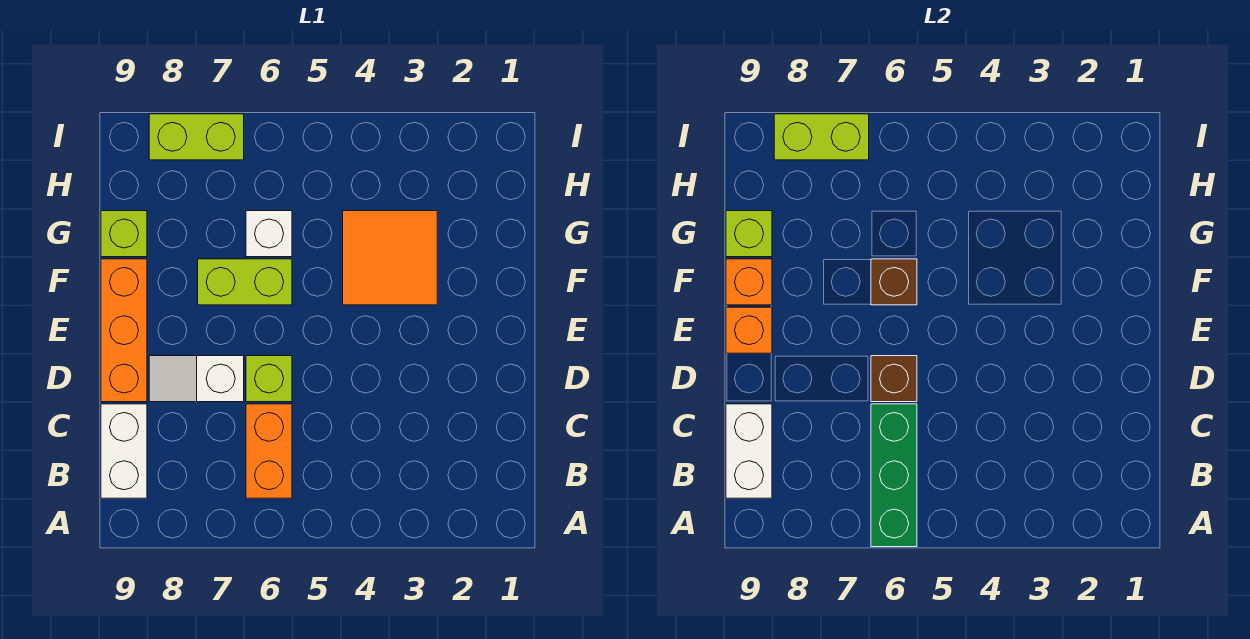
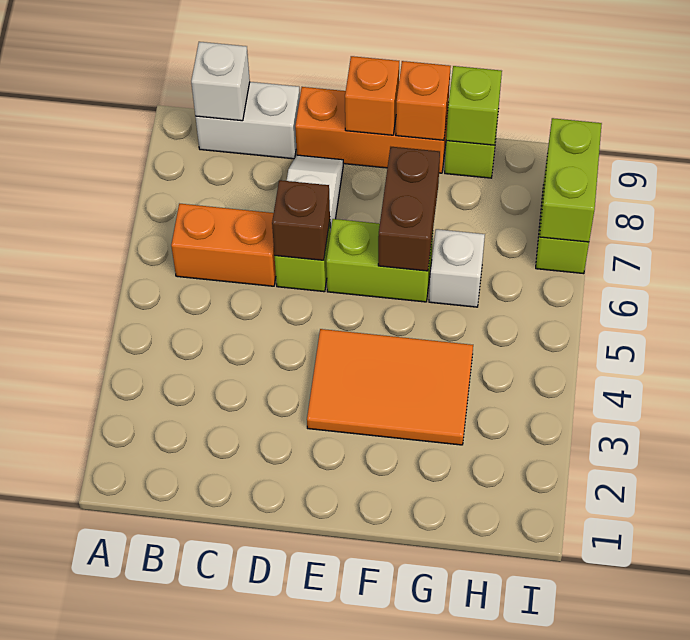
green 1x3 brick [871,404,917,547] -> none
white 1x2 brick [726,404,772,498] -> white 1x1 brick [191,42,250,121]
orange 2x2 tile [343,211,437,305] -> orange 2x3 tile [307,329,473,445]
lime 1x2 brick [198,259,292,305] -> lime 1x2 brick turned to [326,219,433,302]
brown 1x1 brick [871,259,917,305] -> brown 1x2 brick [378,147,440,271]

